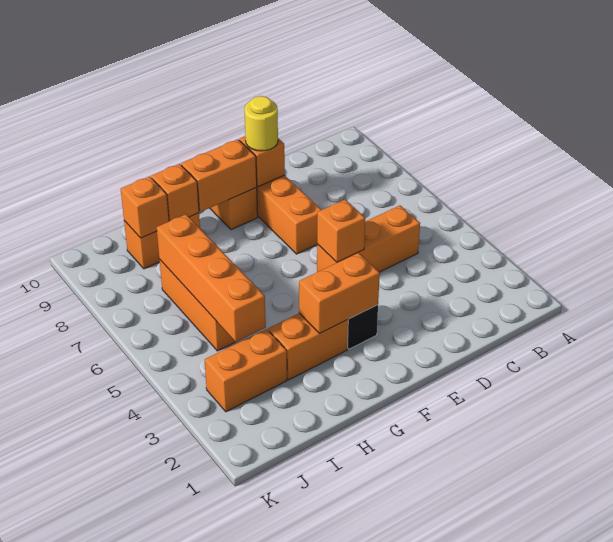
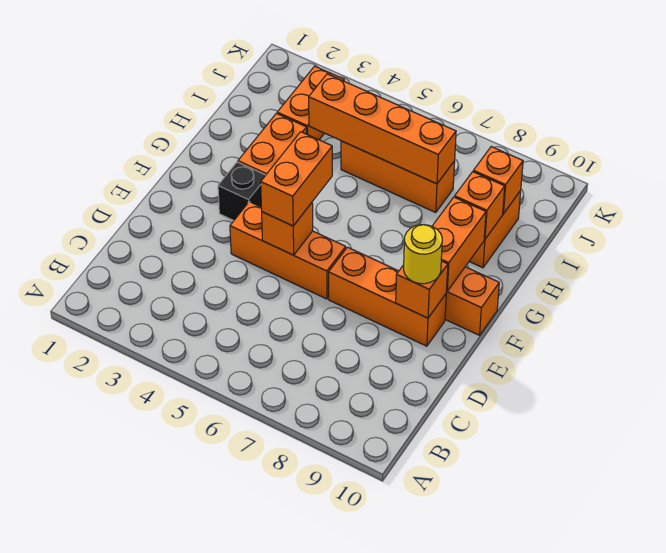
orange 1x3 brick [317,206,420,272] -> orange 1x3 brick turned to [230,202,346,299]
orange 1x2 brick [299,253,380,333] -> orange 1x2 brick moved to [261,132,332,226]

